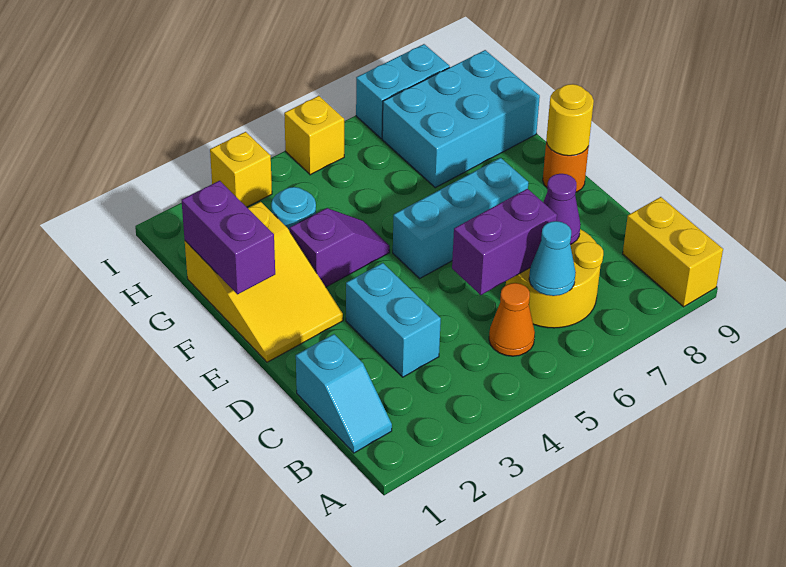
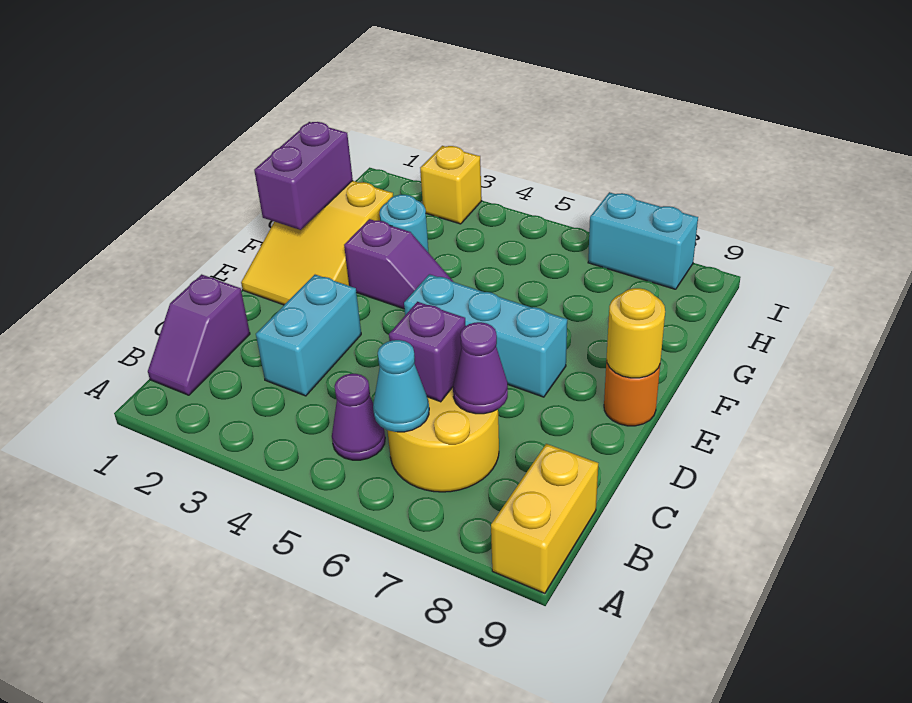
cyan 1x2 slope [296,334,392,453] -> purple 1x2 slope [148,274,250,395]
orange 1x1 cone [489,283,535,356] -> purple 1x1 cone [332,374,385,460]
purple 1x2 brick [452,189,557,295] -> purple 1x1 brick [389,302,466,402]
cyan 2x3 brick [382,50,540,188] -> none
yellow 1x1 brick [284,96,344,175] -> none

